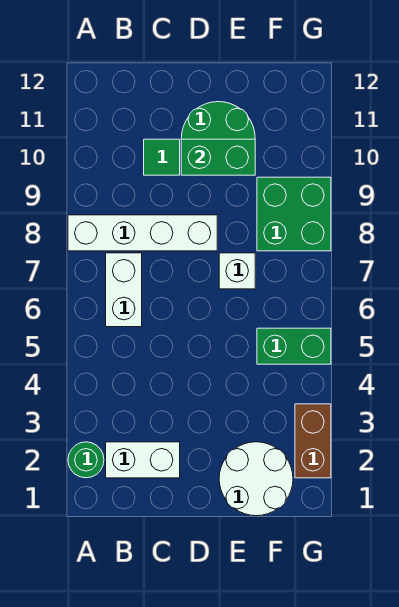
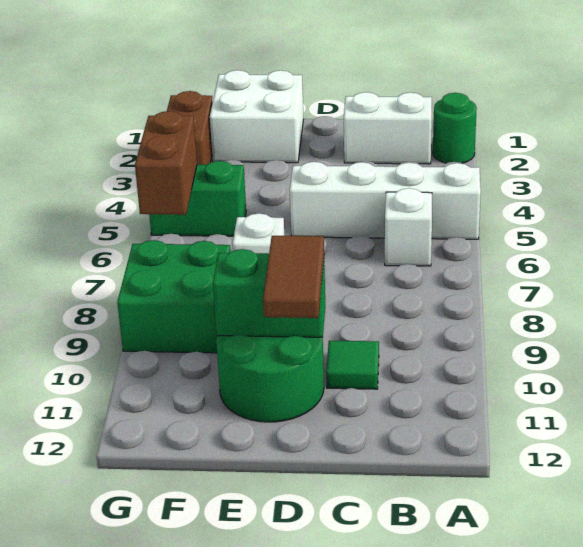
white 1x4 brick [68,215,217,251] -> white 1x4 brick moved to [290,162,481,239]
white 1x2 brick [106,253,142,327] -> white 1x1 brick [385,188,432,266]
none -> brown 1x2 tile [263,236,324,318]
white 2x2 round brick [219,442,293,516] -> white 2x2 brick [210,70,303,163]
none -> brown 1x2 brick [135,111,197,215]

